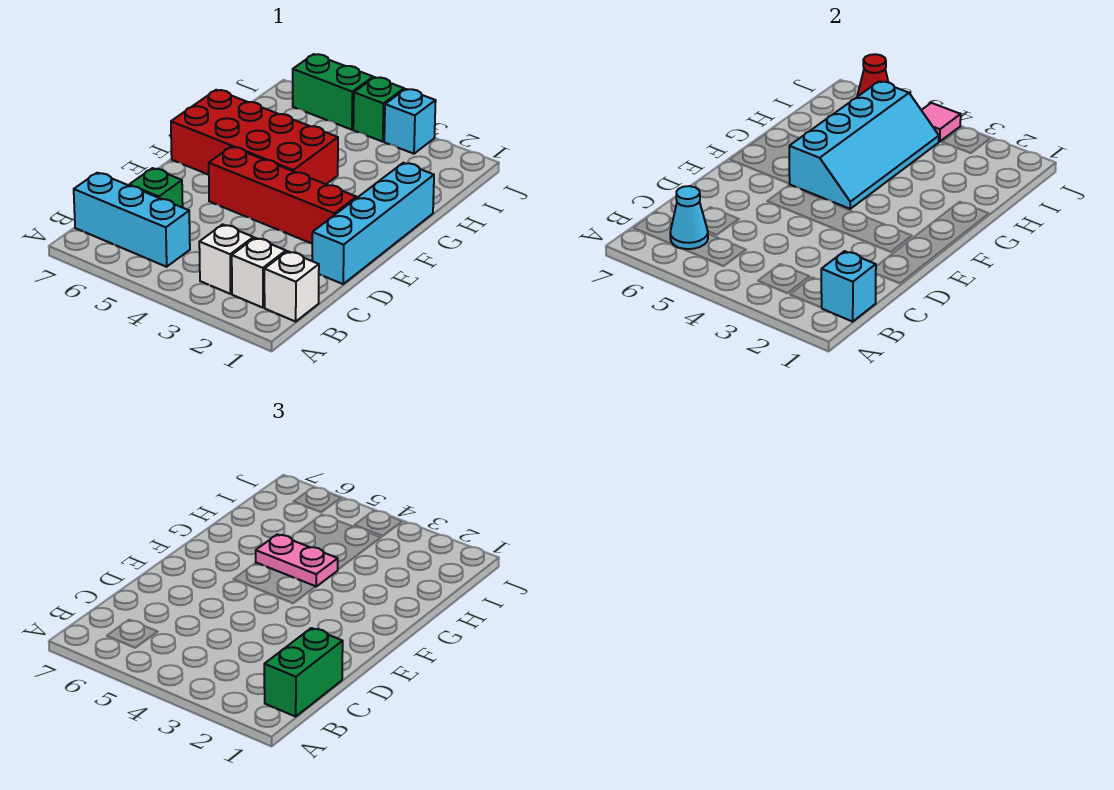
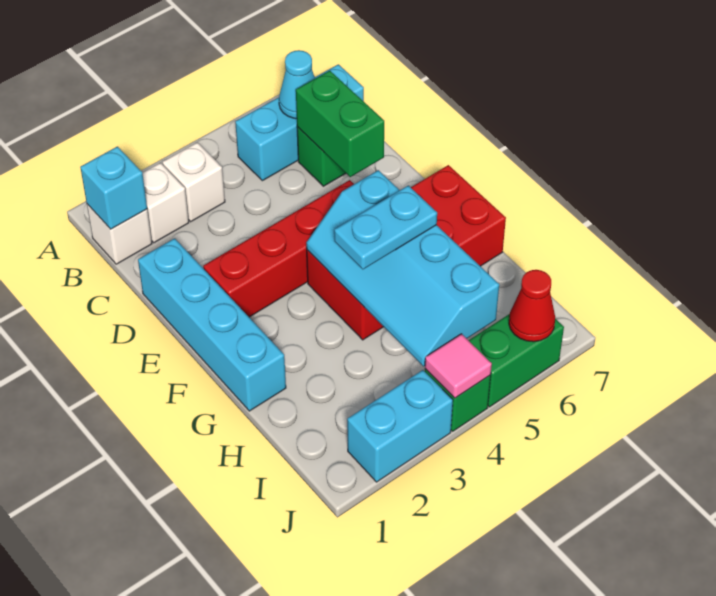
green 1x2 brick [264,628,343,717] -> green 1x2 brick moved to [296,71,384,177]
pink 1x2 plate [256,534,338,587] -> cyan 1x2 plate [334,185,437,269]
cyan 1x1 brick [384,89,436,154] -> cyan 1x2 brick [347,370,453,482]

